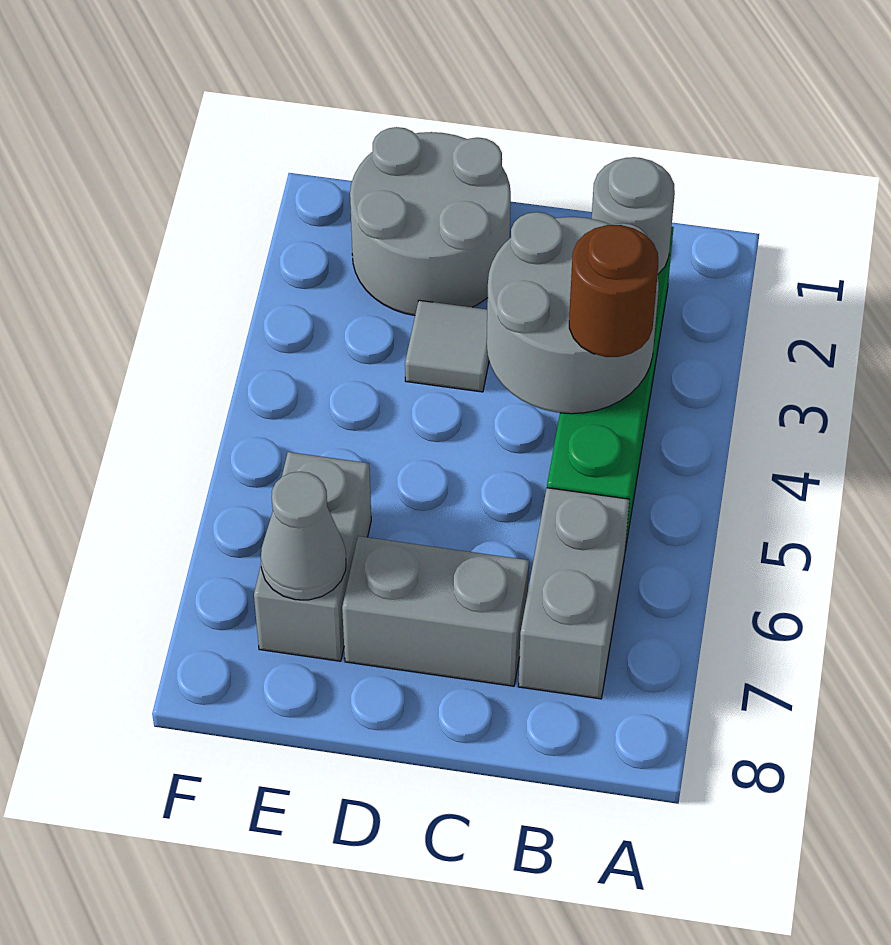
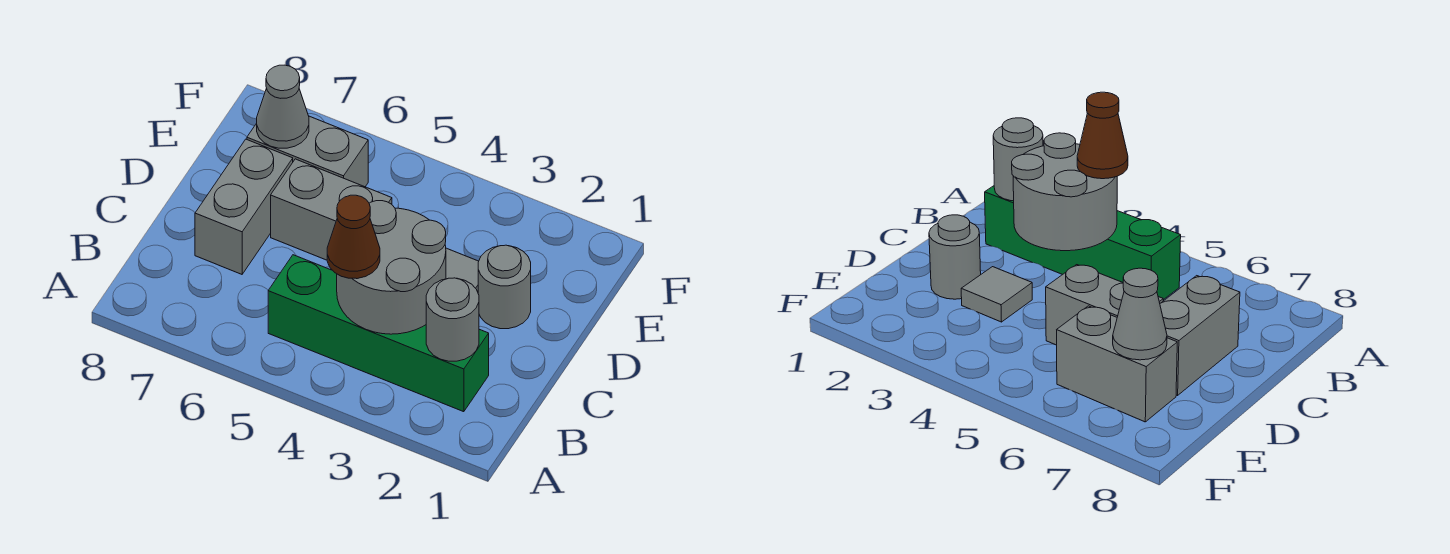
brown 1x1 round brick [569,225,658,357] -> brown 1x1 cone [327,195,380,279]
grey 1x2 brick [518,488,629,699] -> grey 1x2 brick moved to [271,159,392,260]
grey 2x2 round brick [350,127,511,316] -> grey 1x1 round brick [478,245,531,329]

